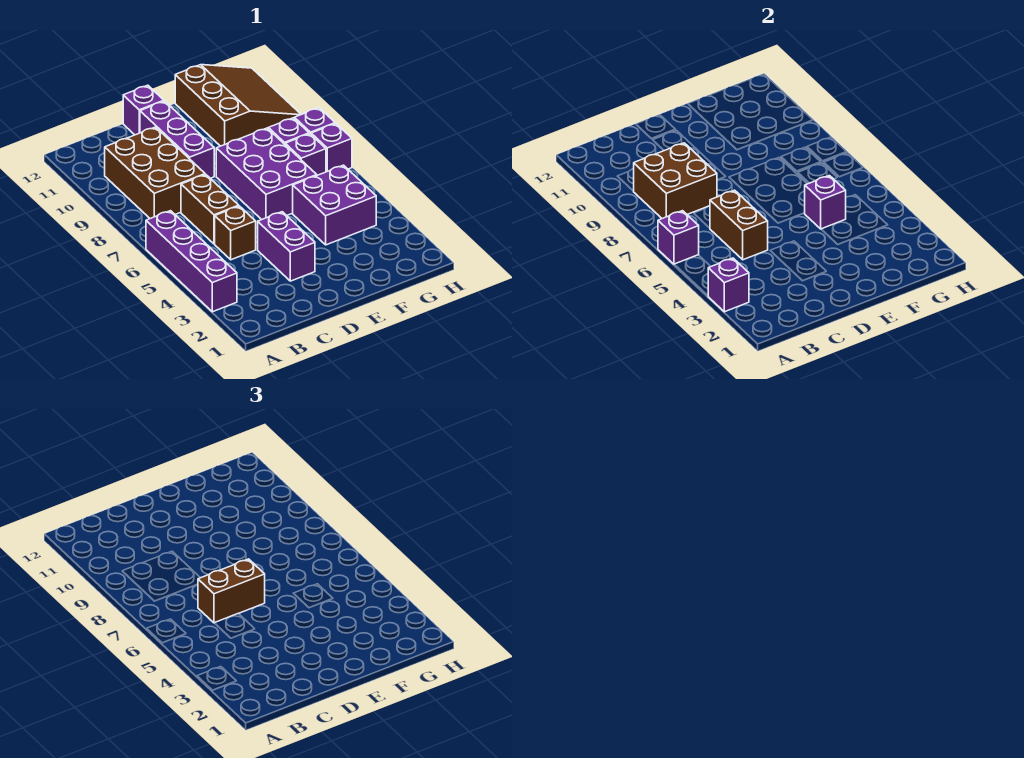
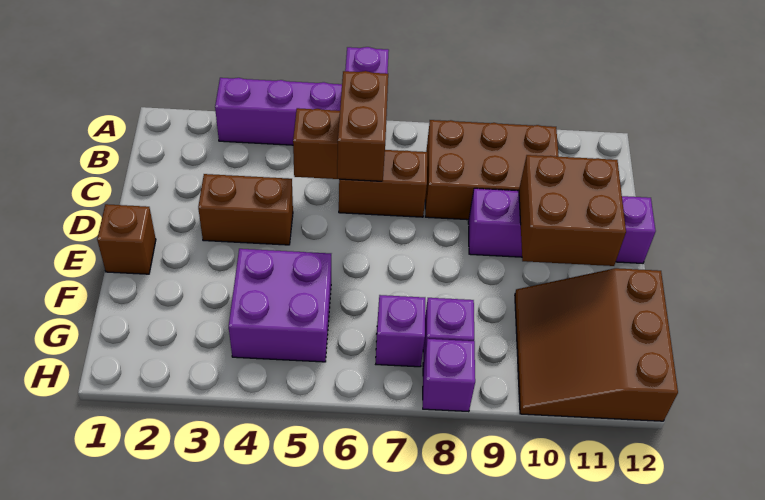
purple 1x1 brick [708,258,749,312] -> none
brown 2x2 brick [634,143,717,218] -> brown 2x2 brick moved to [519,155,626,266]
brown 1x1 brick [215,206,256,260] -> brown 1x1 brick moved to [97,204,156,274]
purple 1x2 brick [258,212,315,281] -> brown 1x2 brick [198,174,293,245]
purple 2x3 brick [216,128,317,220] -> none
purple 1x1 brick [805,176,846,229] -> none
brown 3x3 slope [175,65,301,146] -> brown 3x3 slope turned to [515,268,678,421]
purple 1x1 brick [311,123,352,172] -> none

